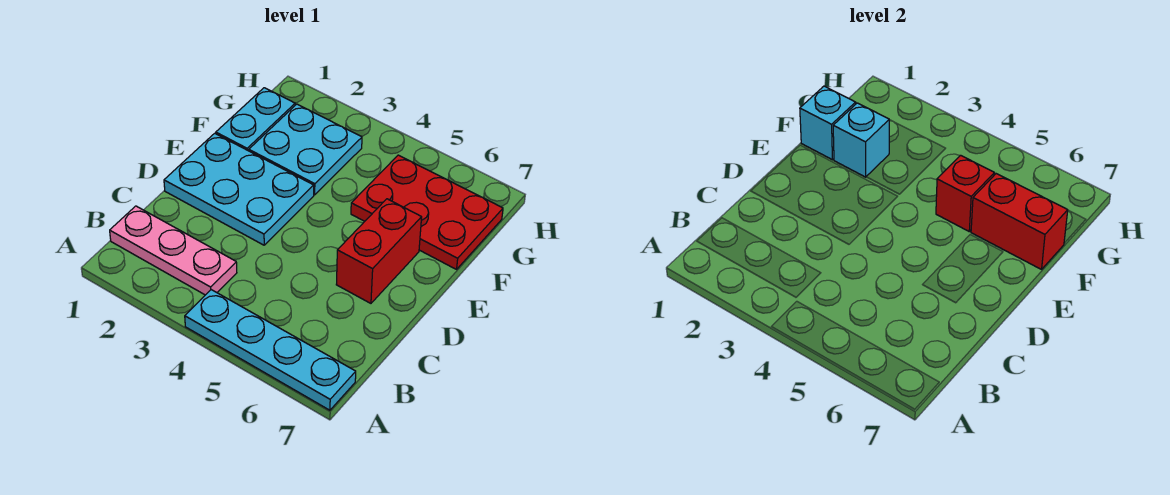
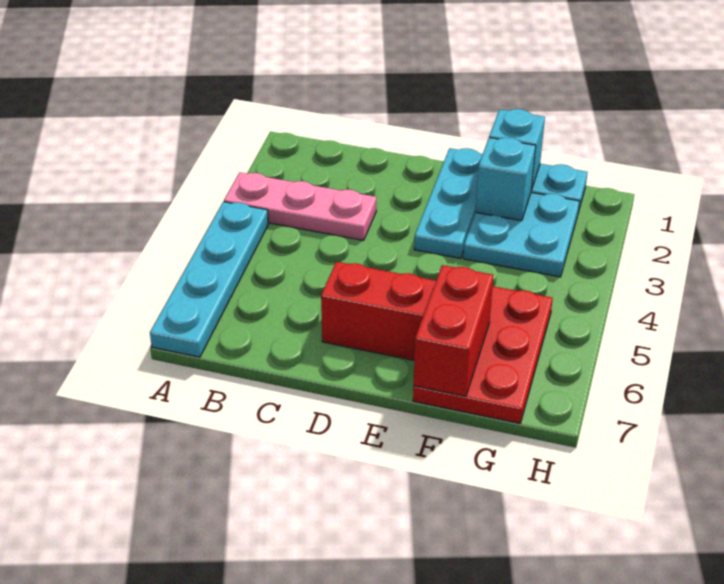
pink 1x3 plate [110,206,237,295] -> pink 1x3 plate turned to [224,172,376,240]
cyan 2x3 plate [164,133,314,245] -> cyan 1x3 plate [414,148,483,258]
red 1x1 brick [936,155,994,231] -> none

